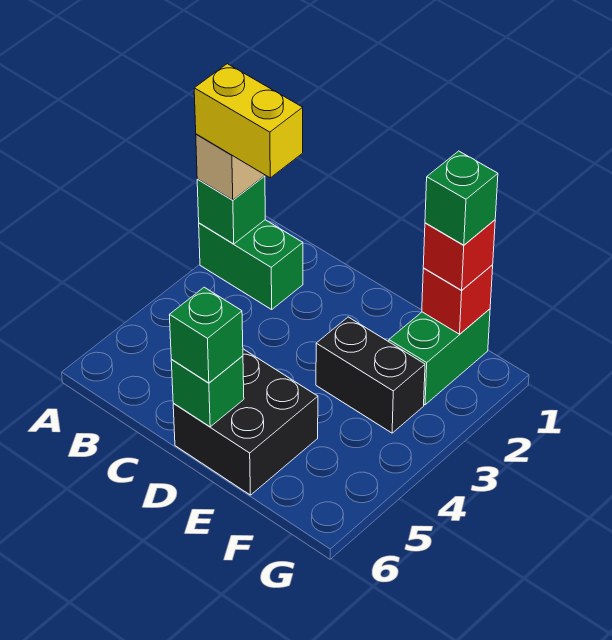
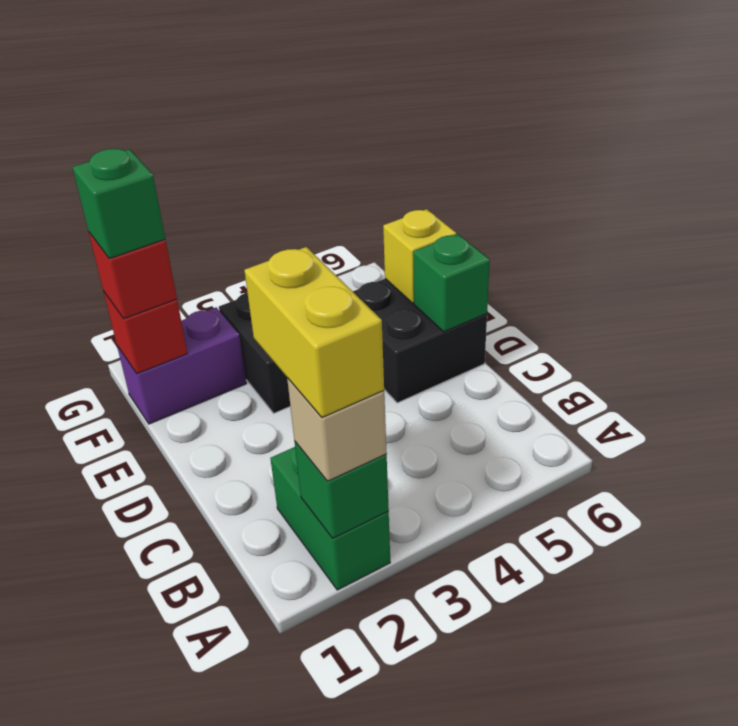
green 1x1 brick [170,287,243,383] -> none
none -> yellow 1x1 brick [383,209,456,303]
green 1x2 brick [389,309,490,405] -> purple 1x2 brick [117,307,246,424]

